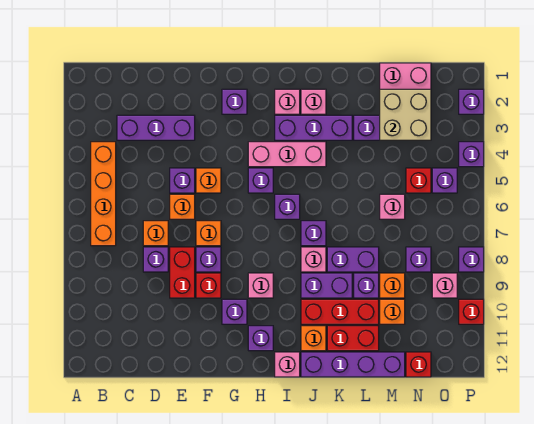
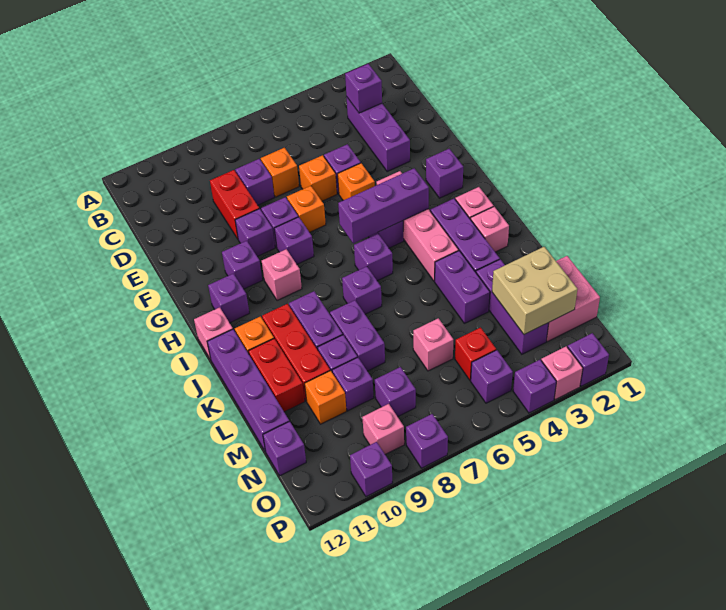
orange 1x4 brick [91,142,116,246] -> none
none -> purple 1x1 brick [345,64,382,113]
red 1x2 brick [170,247,195,298] -> red 1x2 brick turned to [210,170,259,239]
red 1x1 brick [196,273,221,298] -> purple 1x1 brick [235,209,275,256]
none -> purple 1x1 brick [274,217,314,264]
pink 1x3 brick [248,142,326,167] -> pink 1x4 brick [376,171,459,281]
none -> purple 1x3 brick [338,168,429,244]
pink 1x1 brick [301,247,326,272] -> pink 1x1 brick moved to [541,346,583,400]
none -> purple 1x2 brick [435,251,490,323]
orange 1x1 brick [380,273,405,298] -> purple 1x1 brick [332,357,373,411]
red 1x1 brick [406,352,431,377] -> purple 1x1 brick [263,421,306,476]
red 1x1 brick [459,299,484,324] -> purple 1x1 brick [350,442,392,497]

